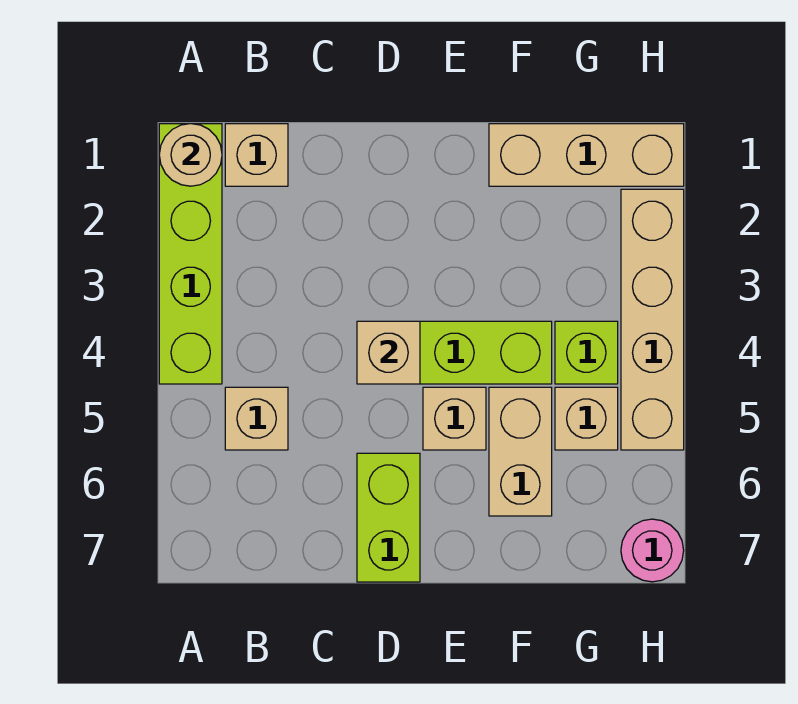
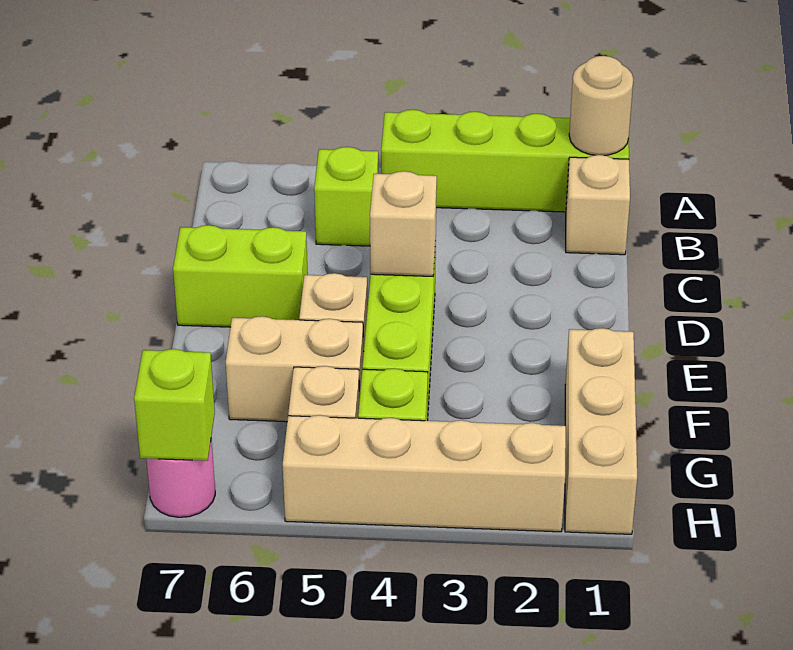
tan 1x1 brick [225,387,288,450] -> lime 1x1 brick [314,147,378,246]
none -> lime 1x1 brick [134,349,215,461]

